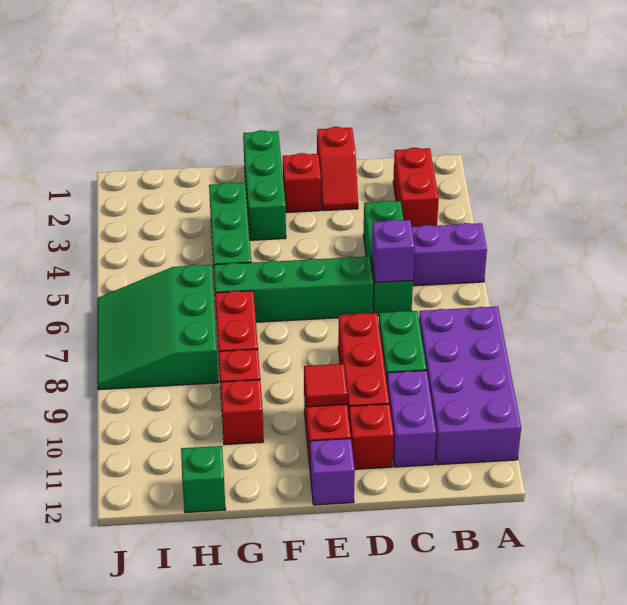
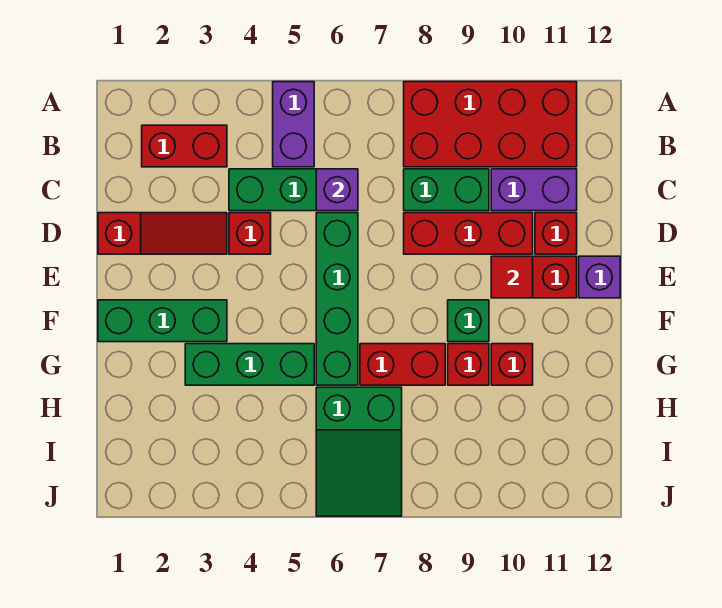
purple 2x4 brick [419,307,521,465] -> red 2x4 brick [404,82,577,167]
red 1x2 slope [317,127,358,211] -> red 1x3 slope [98,213,227,254]
red 1x1 brick [283,153,321,212] -> red 1x1 brick moved to [229,213,271,254]
green 3x3 slope [97,265,218,390] -> green 2x3 slope [316,387,402,516]
green 1x1 brick [181,446,226,513] -> green 1x1 brick moved to [448,300,489,342]

